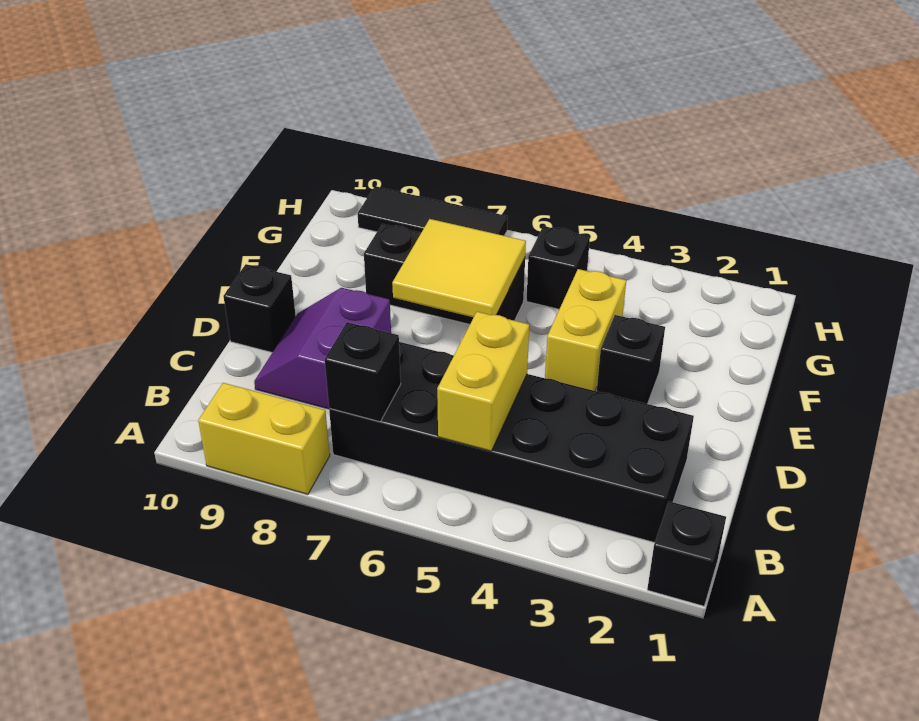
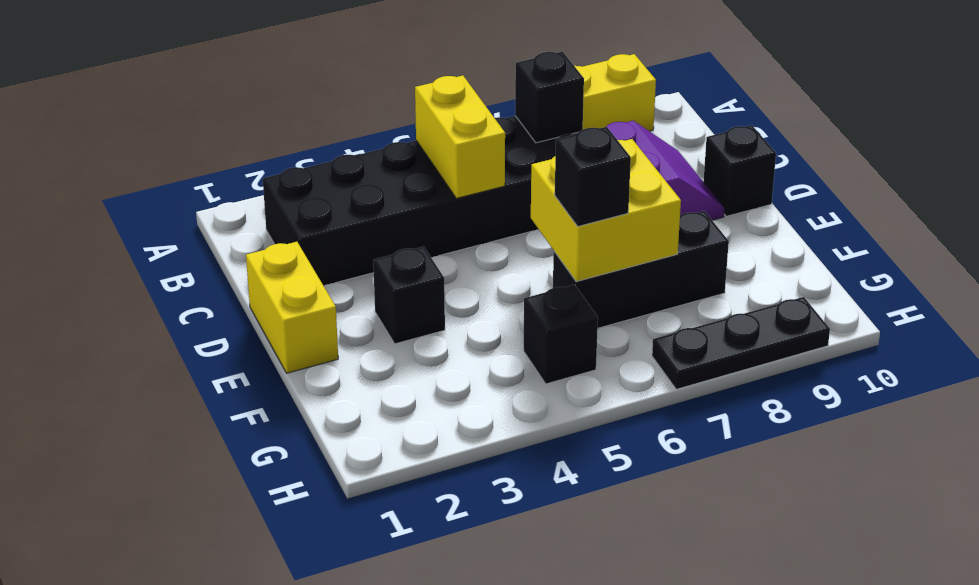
black 1x1 brick [647,501,726,606] -> black 1x1 brick moved to [555,127,631,226]
yellow 1x2 brick [545,269,626,391] -> yellow 1x2 brick moved to [246,242,338,373]
yellow 2x2 tile [392,219,526,317] -> yellow 2x2 brick [531,139,681,282]
black 1x3 tile [358,186,508,236] -> black 1x3 plate [652,297,830,389]

